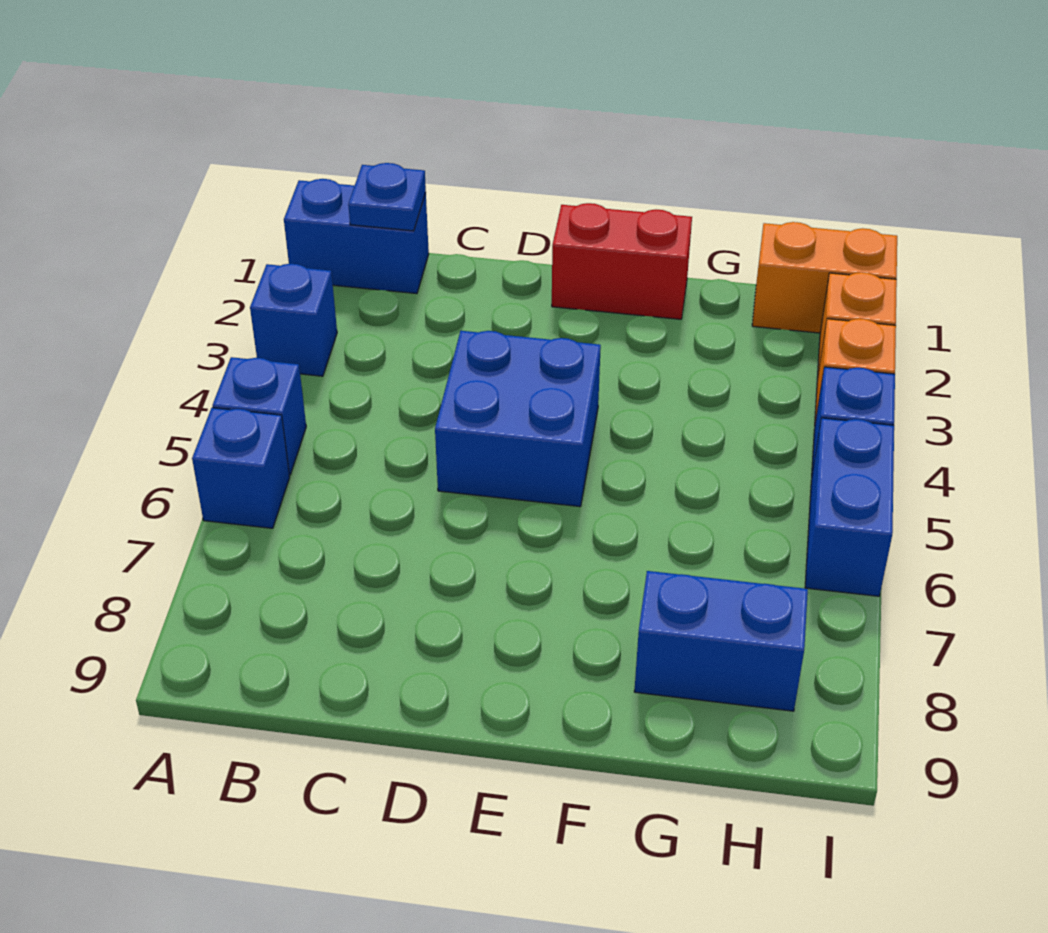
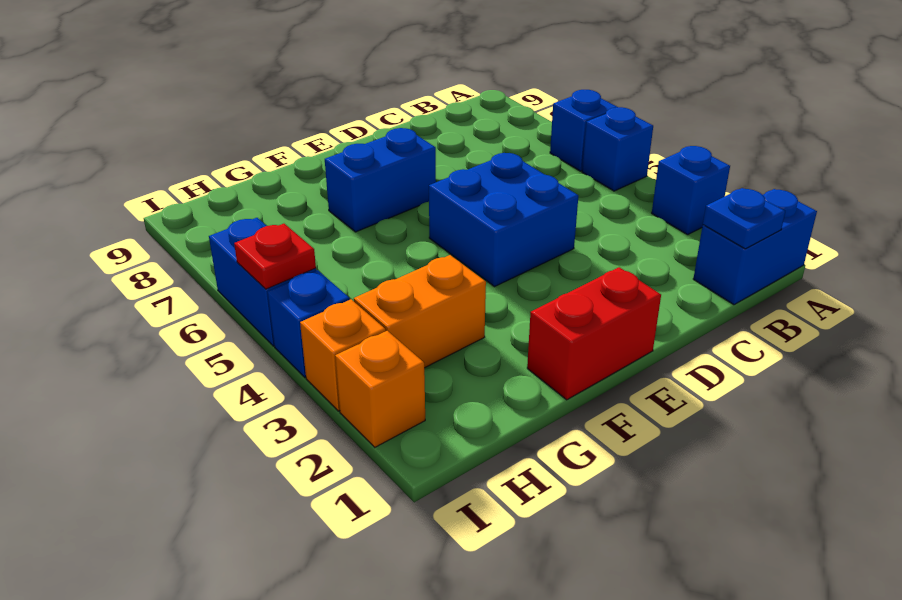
blue 1x2 brick [634,571,808,711] -> blue 1x2 brick moved to [325,128,436,232]
orange 1x2 brick [752,222,897,333] -> orange 1x2 brick moved to [354,255,486,368]
none -> red 1x1 plate [234,224,316,289]

